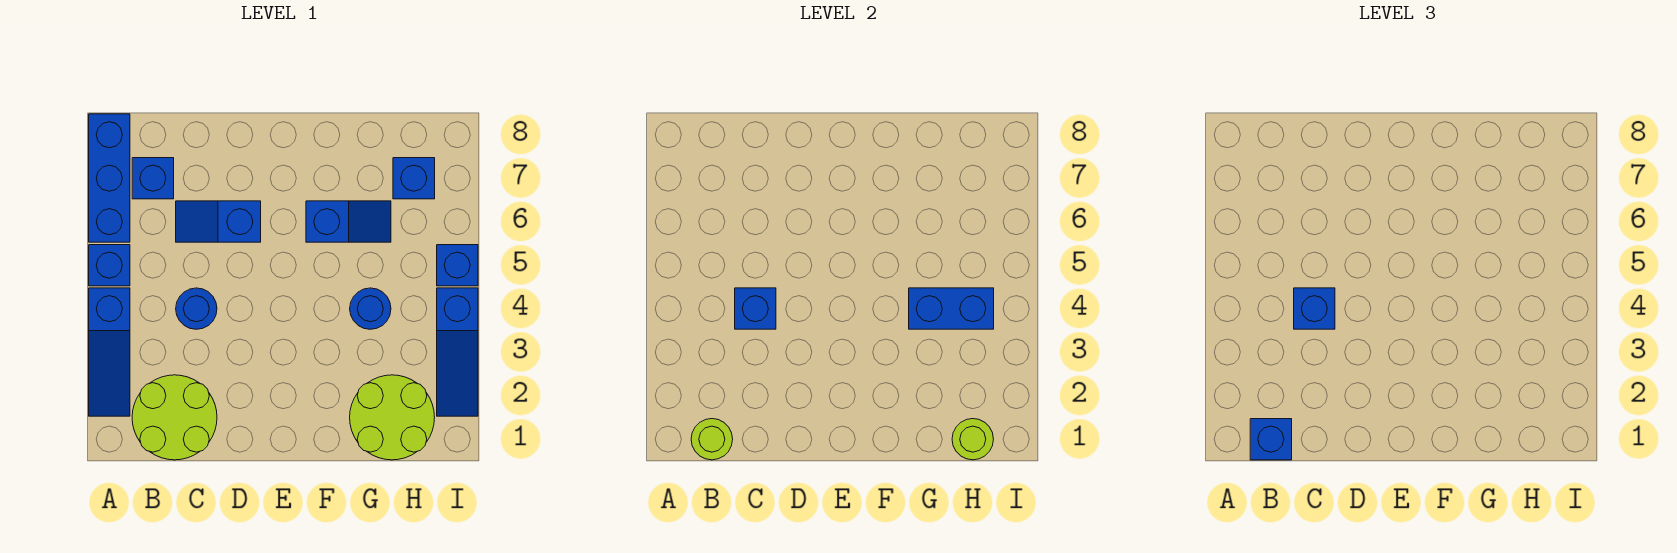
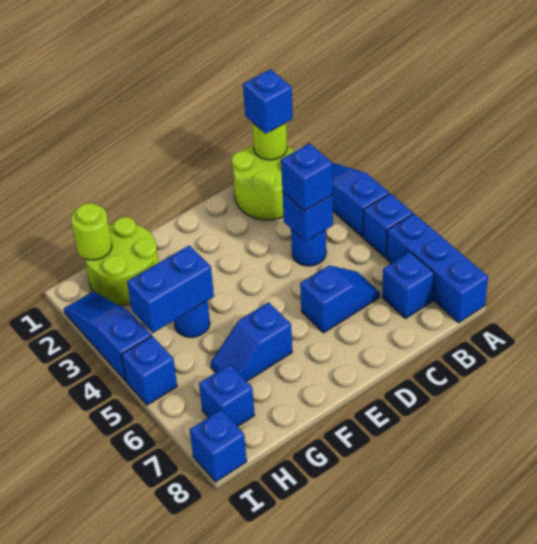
none -> blue 1x1 brick [190,410,247,482]

